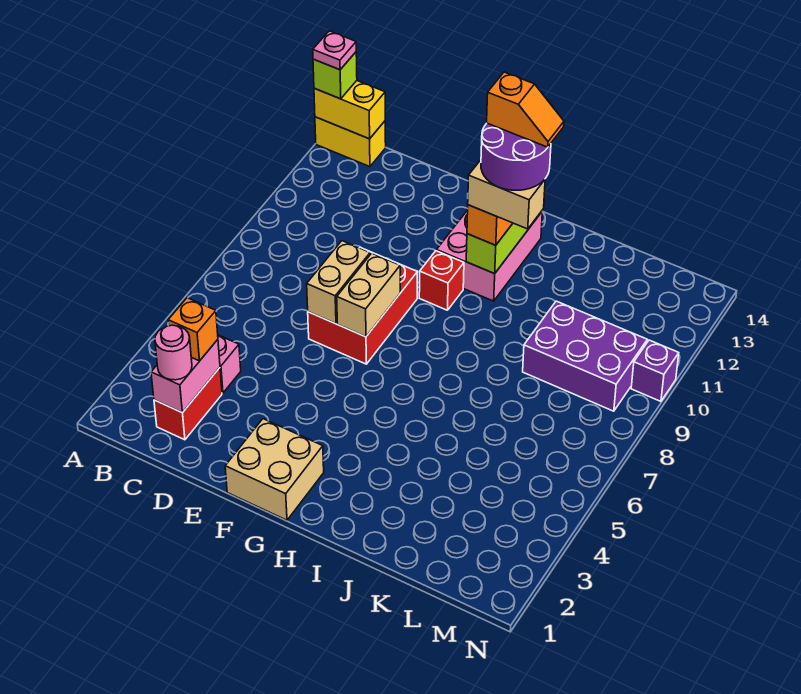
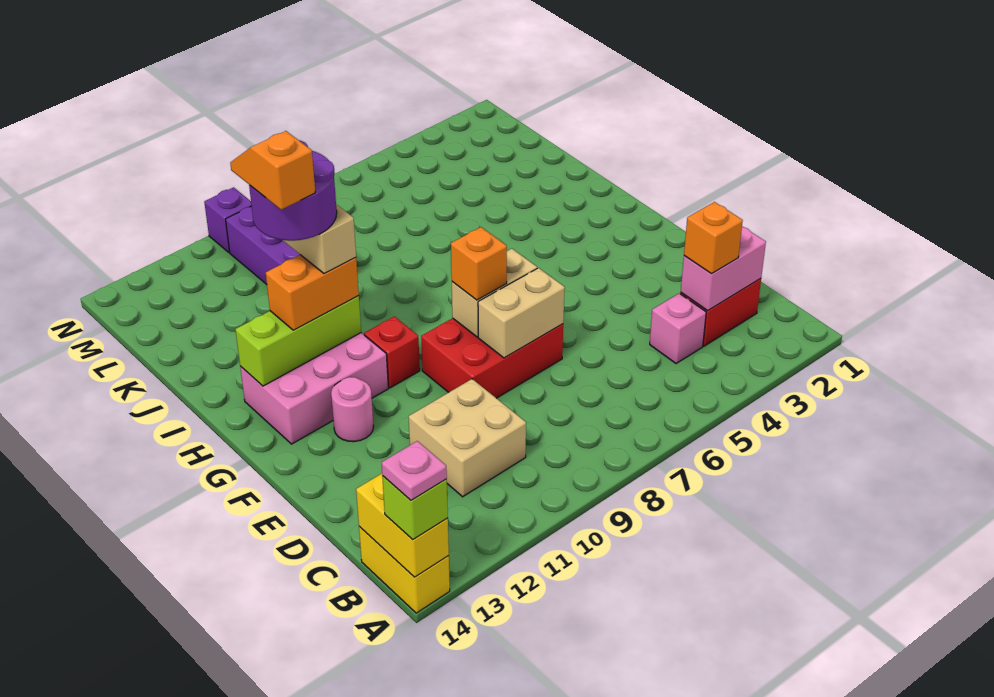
pink 1x1 round brick [155,325,192,380] -> pink 1x1 round brick moved to [331,377,373,442]
tan 2x2 brick [225,419,324,520] -> tan 2x2 brick moved to [409,379,526,497]
none -> orange 1x1 brick [451,227,507,300]

